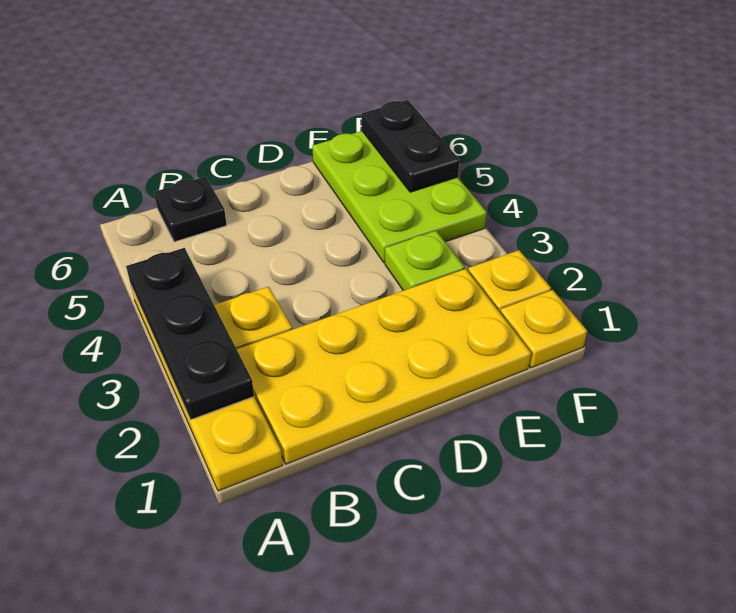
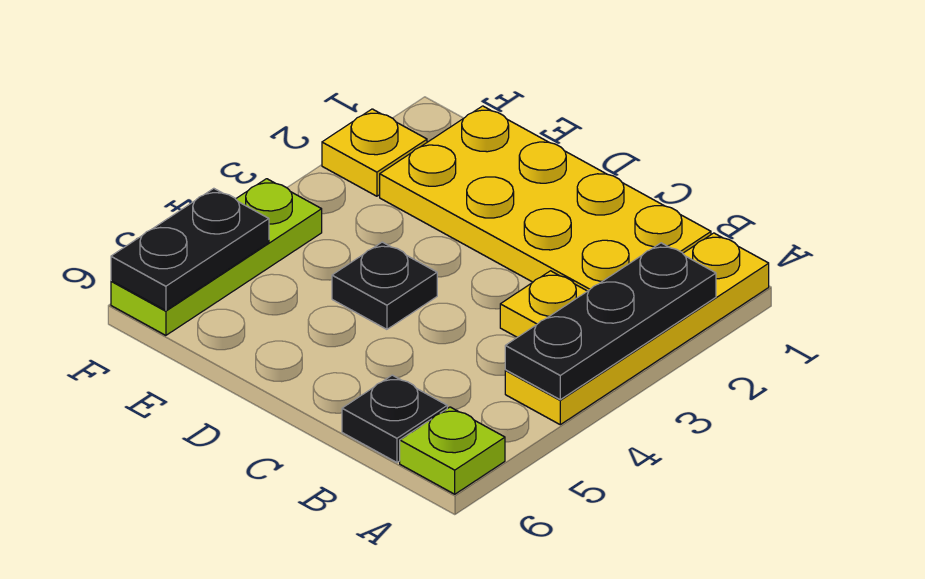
none -> black 1x1 plate [332,242,437,329]
lime 1x1 plate [385,231,464,291] -> lime 1x1 plate moved to [400,407,505,494]
lime 2x3 plate [312,131,487,262] -> lime 1x3 plate [111,179,322,335]
yellow 1x1 plate [500,290,587,368] -> none

